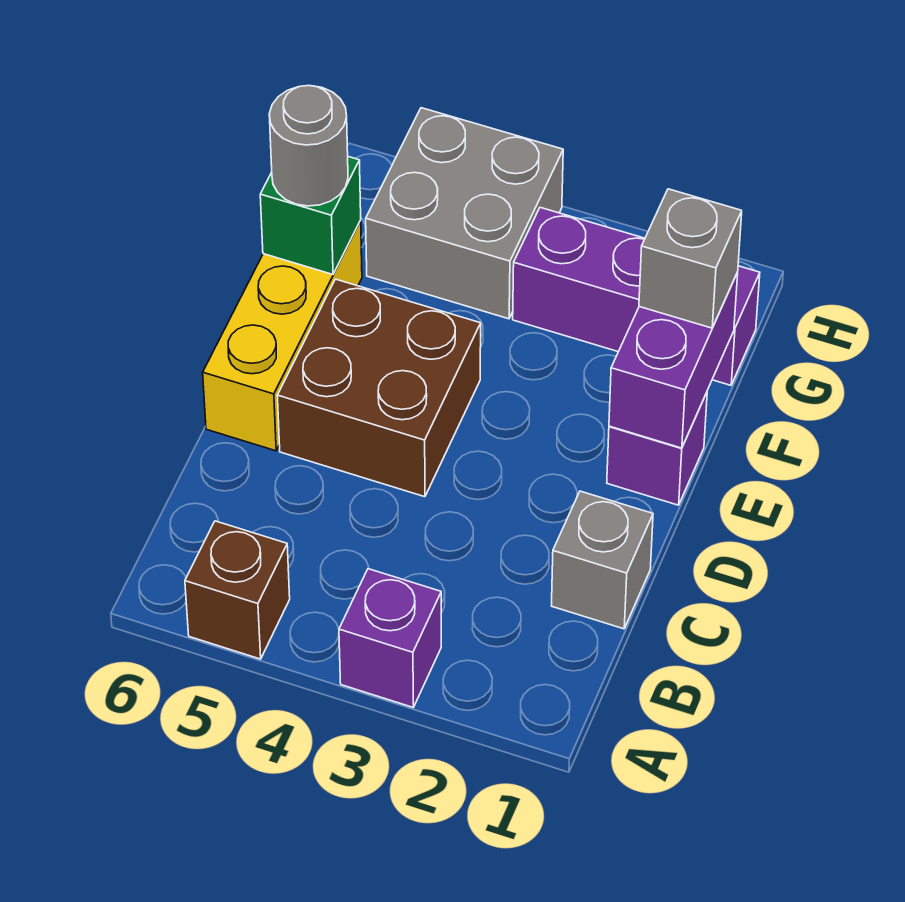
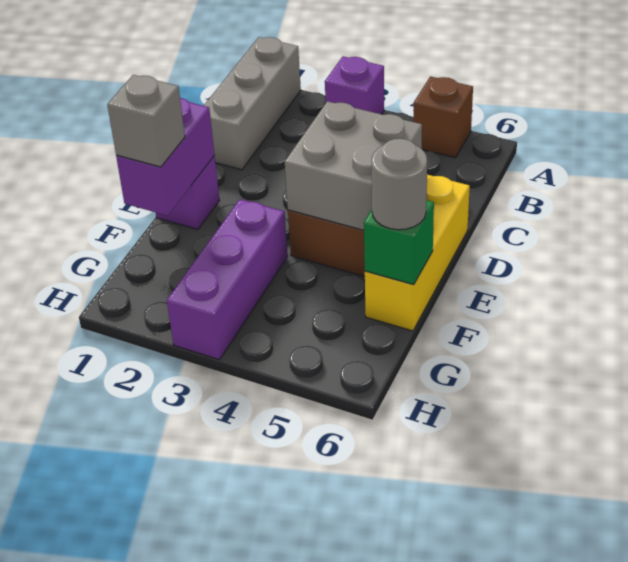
grey 1x1 brick [552,491,653,629] -> grey 1x3 brick [204,37,301,170]
purple 1x3 brick [513,207,760,385] -> purple 1x3 brick turned to [167,199,288,360]
grey 2x2 brick [366,108,563,319] -> grey 2x2 brick moved to [285,101,422,230]

